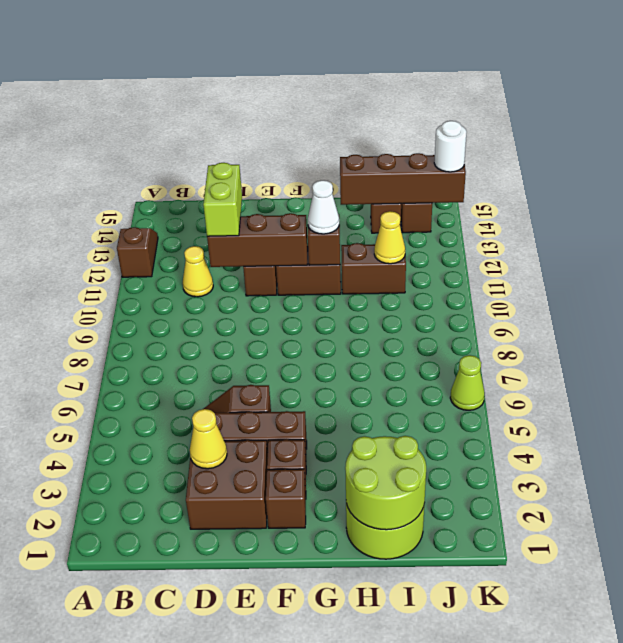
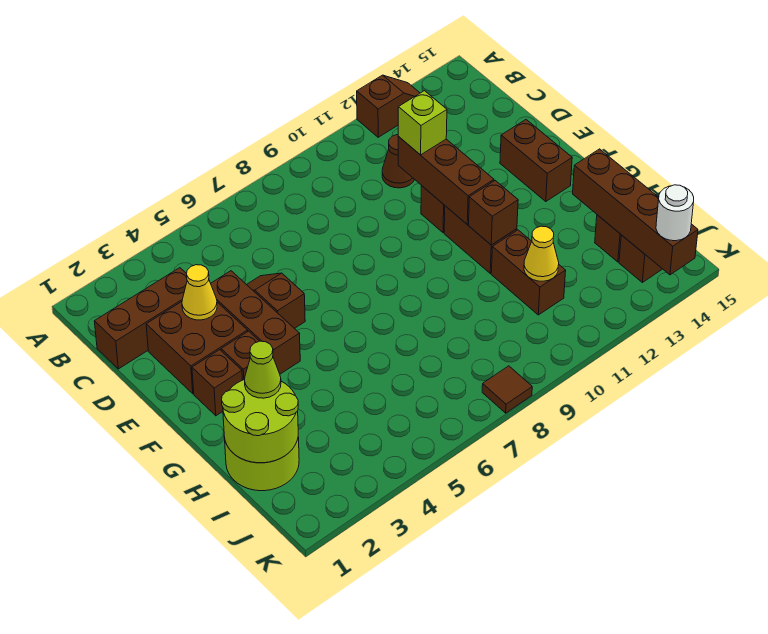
none -> brown 1x3 brick [94,268,187,369]
yellow 1x1 cone [183,246,213,297] -> brown 1x1 cone [382,135,414,188]
lime 1x2 brick [203,163,242,236] -> lime 1x1 brick [398,91,447,155]
none -> brown 1x2 brick [500,120,572,202]
white 1x1 cone [308,180,339,234] -> none
lime 1x1 cone [450,355,485,410] -> lime 1x1 cone moved to [245,341,281,398]
none -> brown 1x1 tile [482,366,532,413]

